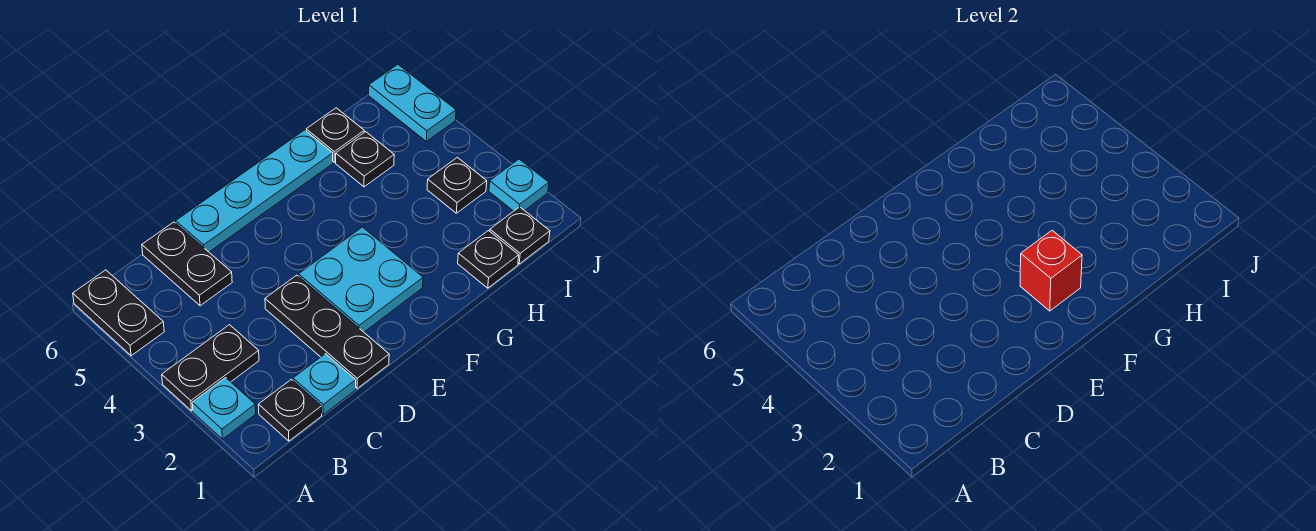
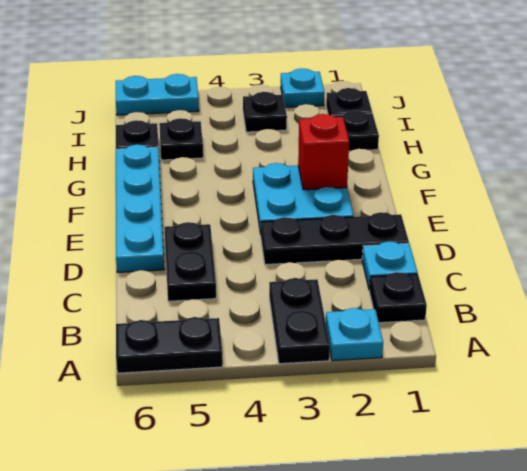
black 1x2 plate [142,222,232,306] -> black 1x2 plate turned to [164,222,216,301]

